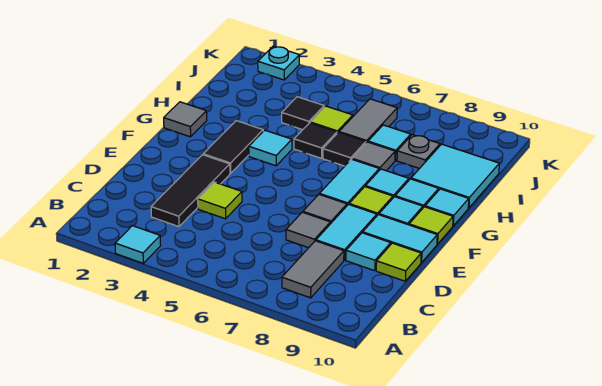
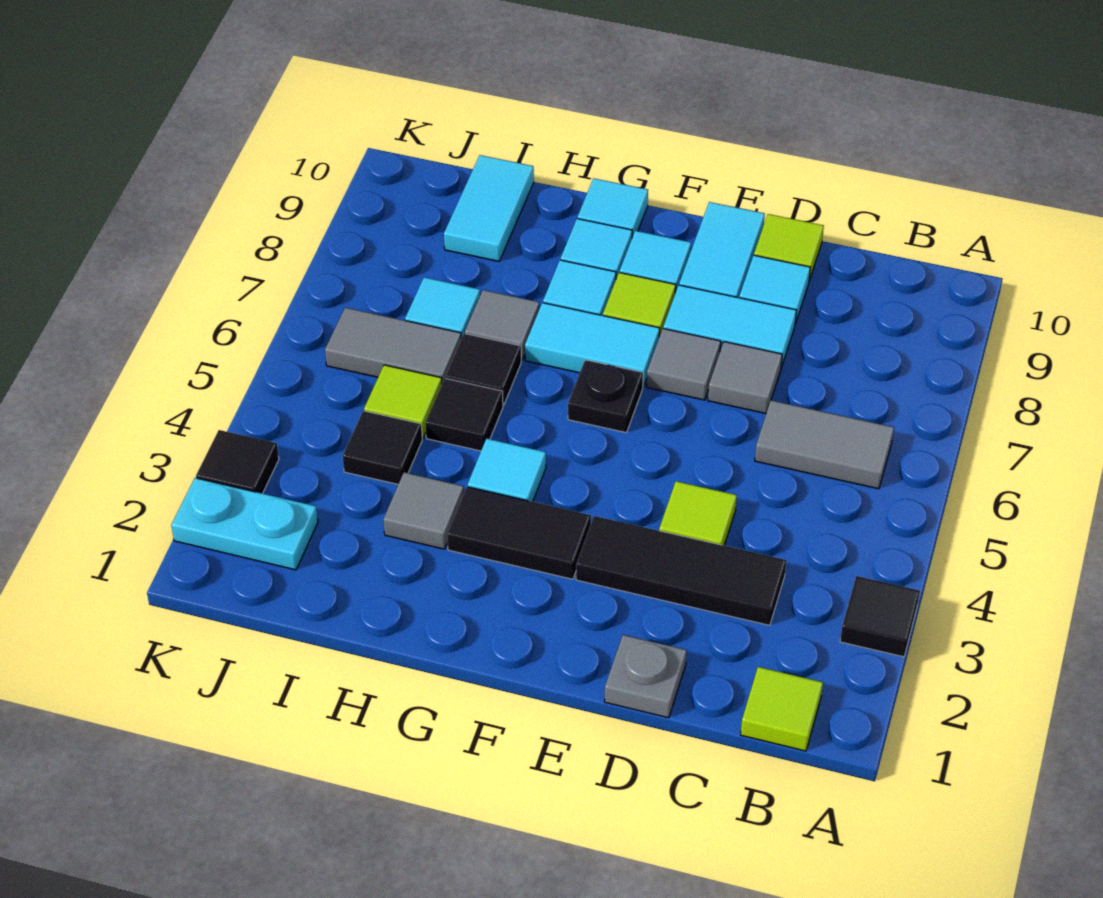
cyan 1x1 tile [115,226,161,263] -> black 1x1 tile [840,576,920,657]
grey 1x2 tile [282,241,344,298] -> grey 1x2 tile moved to [755,400,894,489]
none -> black 1x1 plate [568,360,643,433]
lime 1x1 tile [409,207,453,244] -> lime 1x1 tile moved to [741,667,823,751]
grey 1x1 tile [164,102,207,137] -> grey 1x1 tile moved to [383,472,464,549]
cyan 2x2 tile [411,144,499,208] -> cyan 1x2 tile [444,155,534,261]
grey 1x1 plate [397,135,440,169] -> grey 1x1 plate moved to [604,635,687,718]
cyan 1x1 plate [258,46,299,80] -> cyan 1x2 plate [171,478,318,570]
none -> black 1x1 tile [196,430,279,494]

